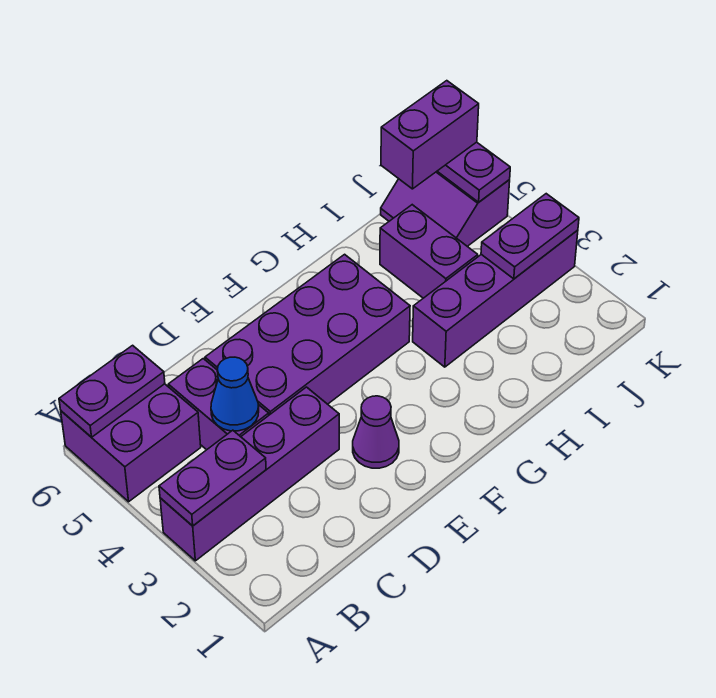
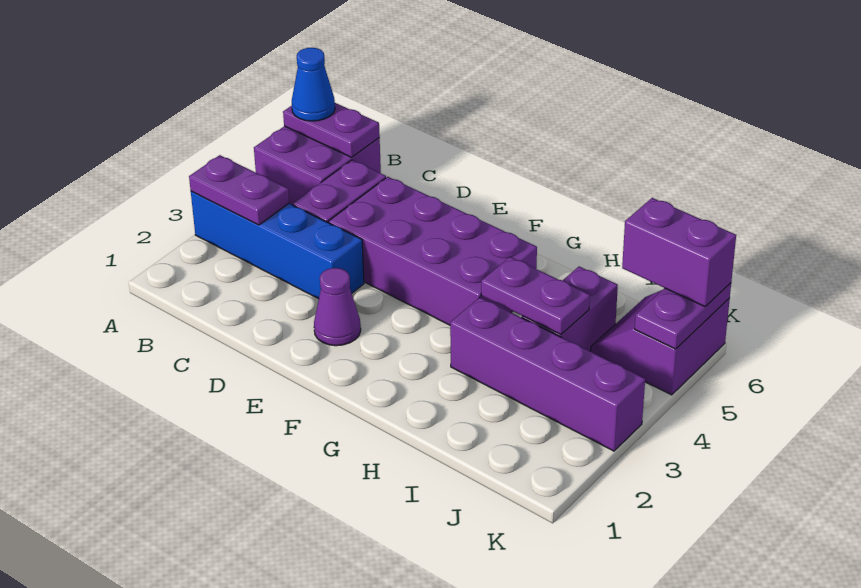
purple 1x4 brick [160,387,339,561] -> blue 1x4 brick [191,191,364,299]
blue 1x1 cone [211,357,259,431] -> blue 1x1 cone moved to [292,48,335,121]
purple 1x2 plate [481,194,579,279] -> purple 1x2 plate moved to [481,257,590,334]

